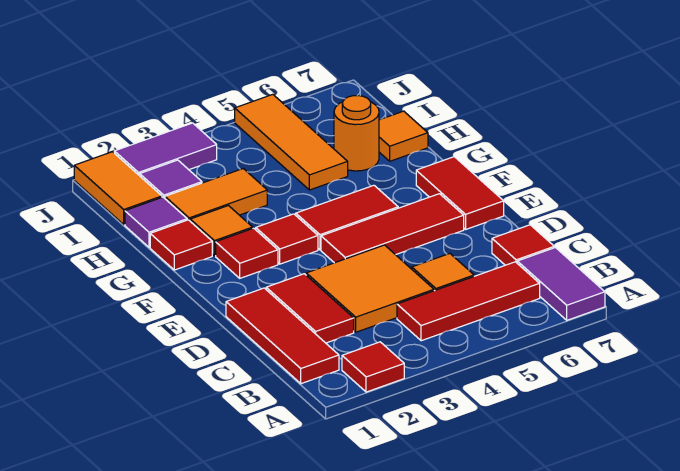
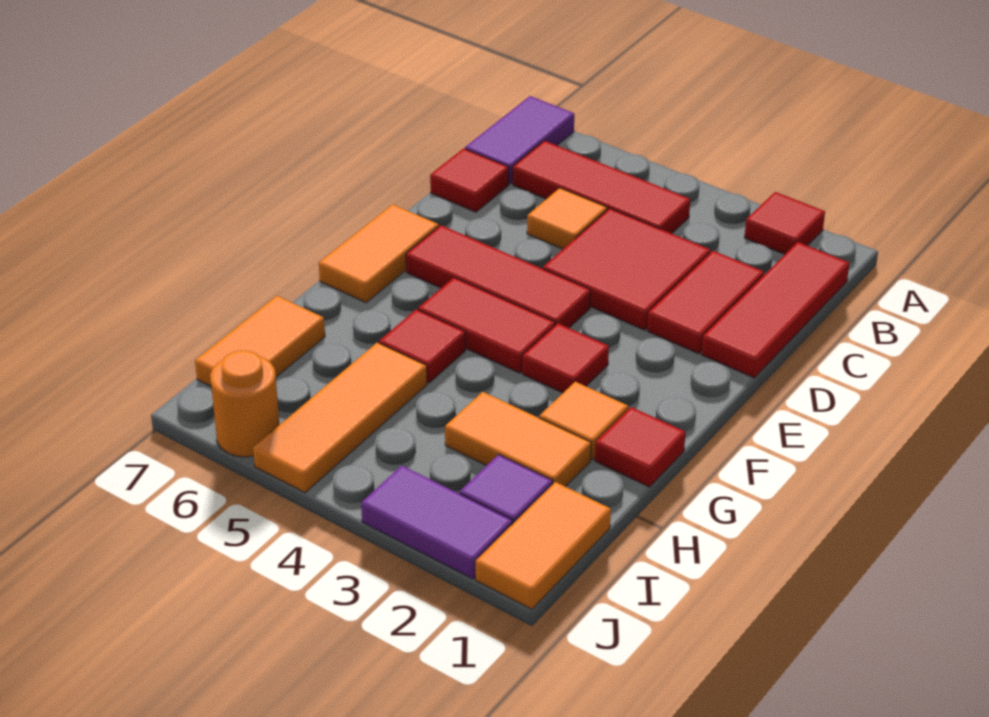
orange 2x2 tile [306,245,434,332] -> red 2x2 tile [543,208,710,330]
red 1x2 tile [416,157,504,229] -> orange 1x2 tile [319,204,439,303]
red 1x1 tile [216,228,278,278] -> red 1x1 tile moved to [379,309,466,383]
purple 1x1 tile [125,197,187,247] -> none
orange 1x1 round brick [334,96,379,171] -> orange 1x1 round brick moved to [210,351,280,457]
orange 1x1 tile [379,111,428,161] -> orange 1x2 tile [195,296,325,386]

